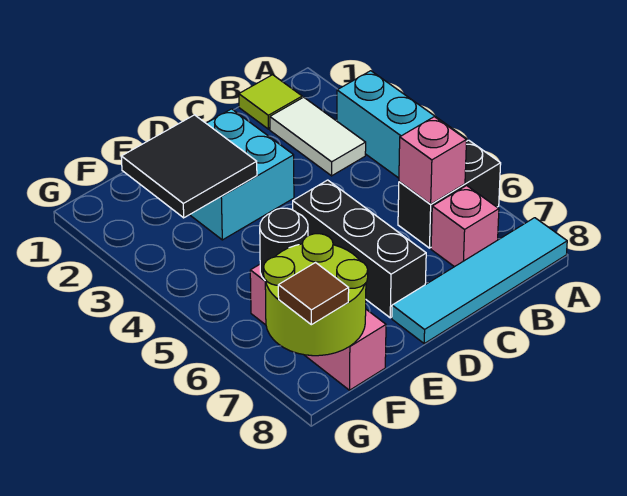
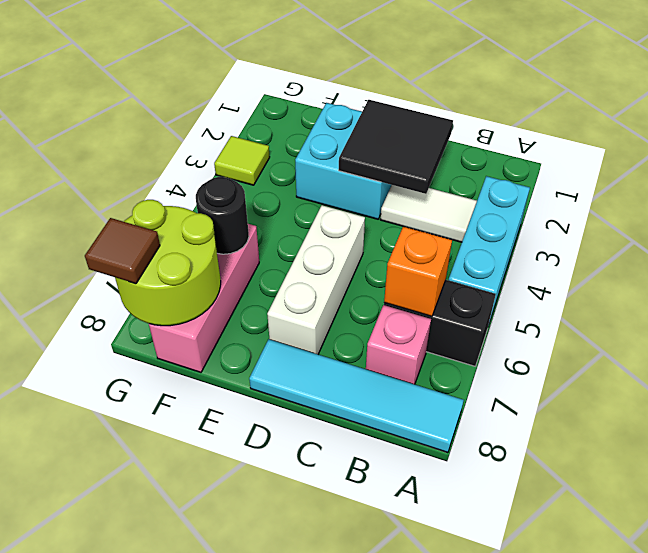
lime 1x1 tile [239,75,302,129] -> lime 1x1 tile moved to [214,136,270,185]
white 1x2 tile [270,97,366,176] -> white 1x2 tile turned to [380,185,477,242]
pink 1x1 brick [399,117,467,204] -> orange 1x1 brick [384,227,452,316]
black 1x3 brick [293,180,426,318] -> white 1x3 brick [267,205,365,354]
black 2x2 tile [121,115,257,218] -> black 2x2 tile moved to [339,100,453,194]

